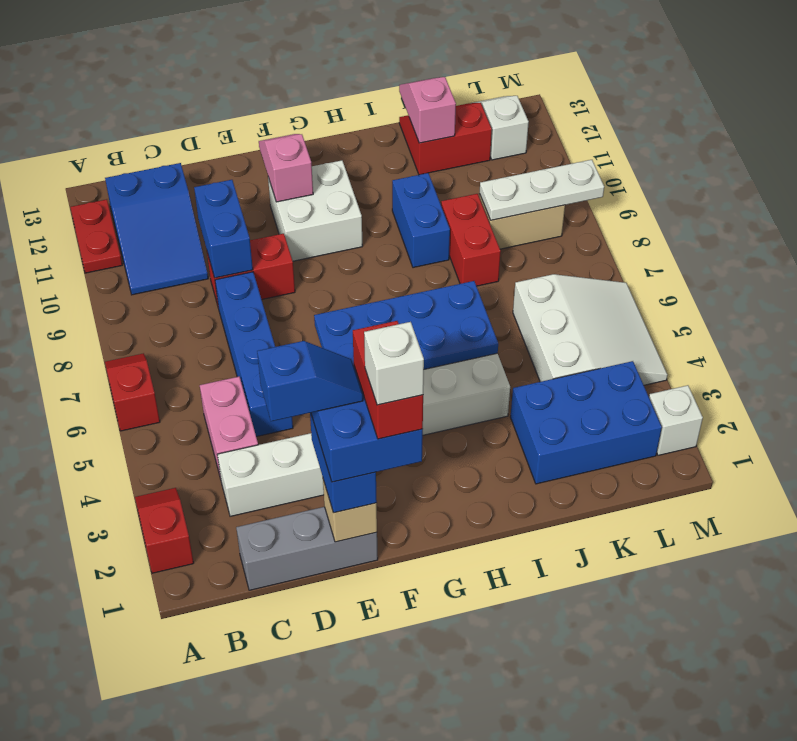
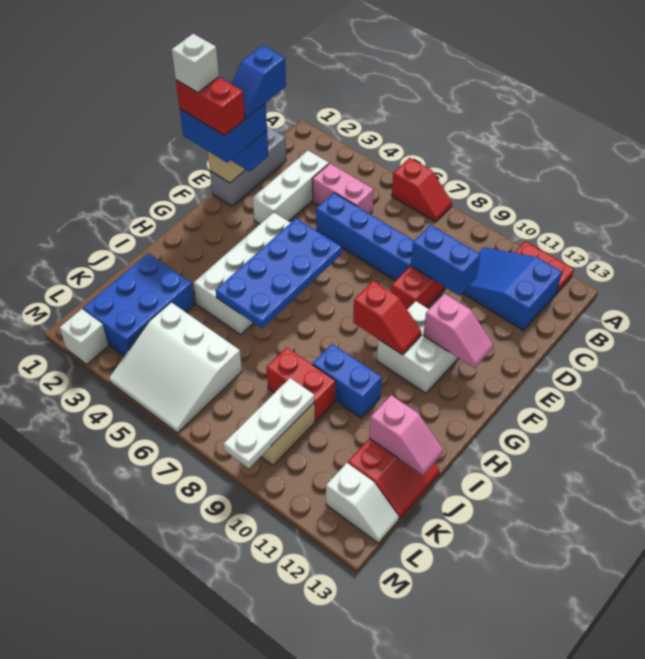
red 1x2 slope [135,488,194,573] -> red 1x2 slope moved to [353,281,422,355]

